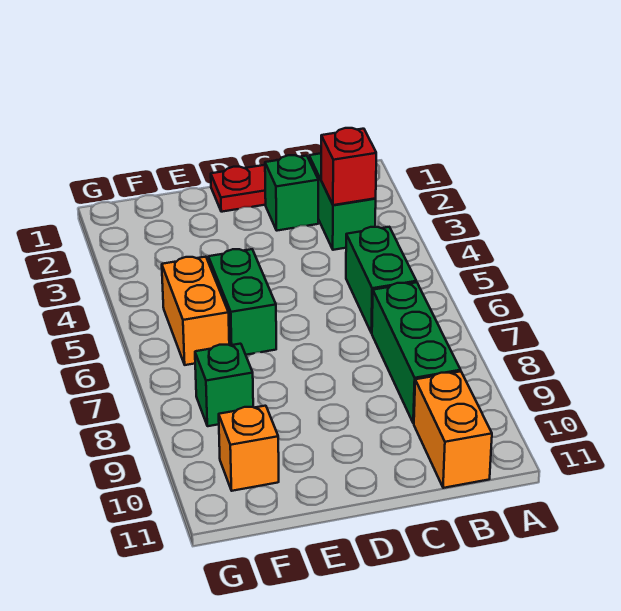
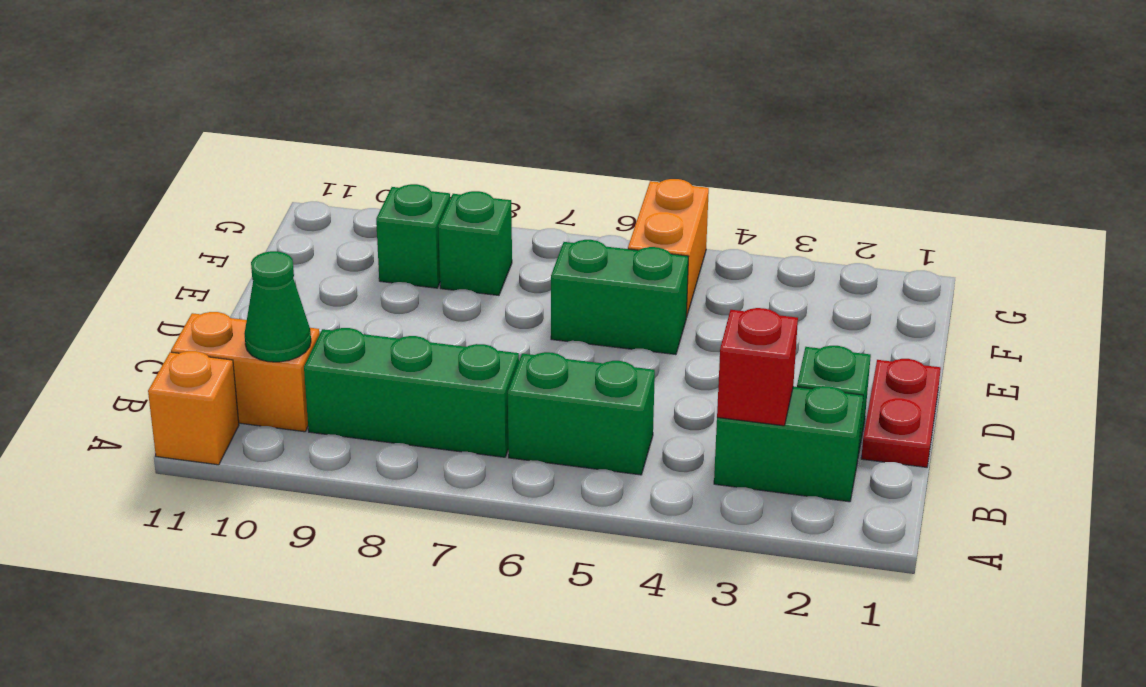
none -> green 1x1 cone [244,251,311,362]
orange 1x2 brick [162,257,229,365] -> orange 1x2 brick turned to [628,179,709,317]
none -> green 1x1 brick [376,184,450,288]
orange 1x1 brick [219,406,279,491] -> orange 1x1 brick moved to [148,351,239,465]

